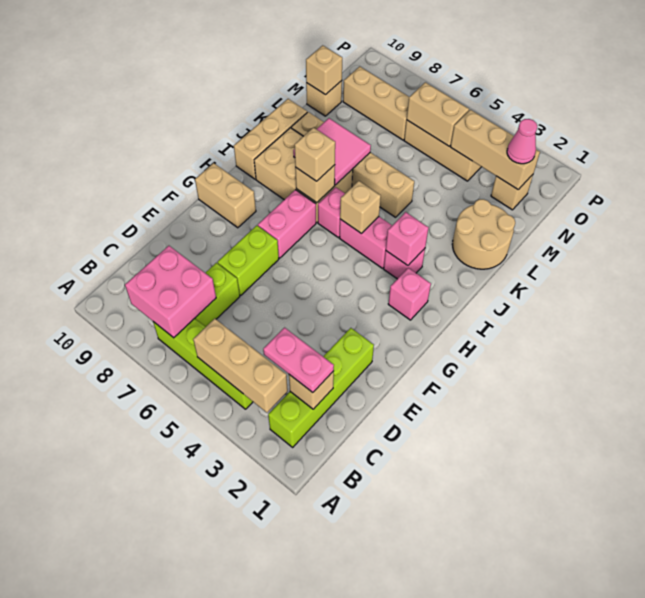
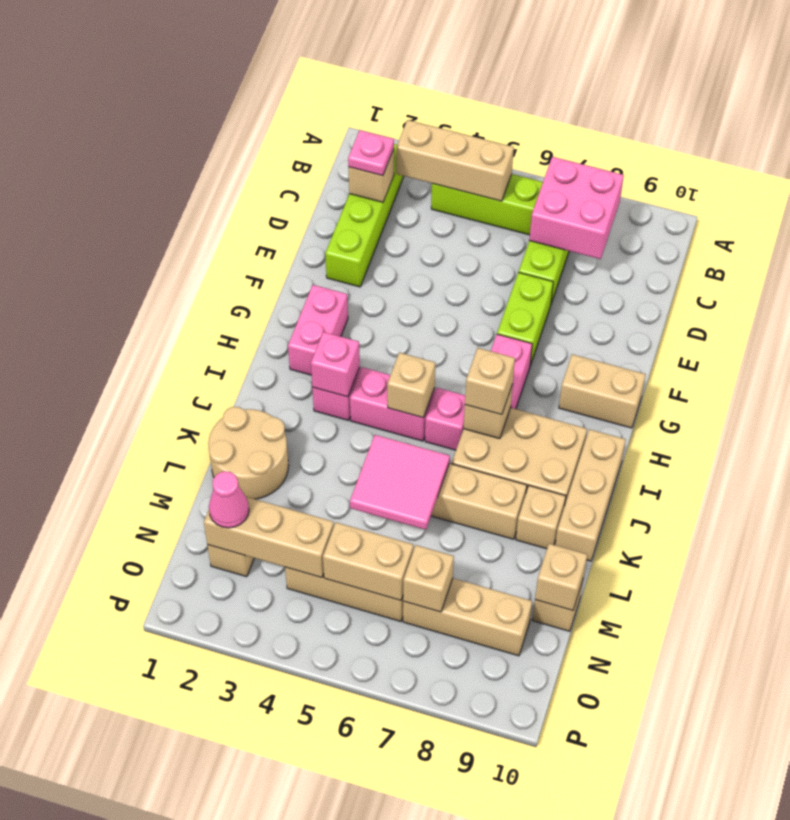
pink 1x2 plate [263,328,334,393] -> pink 1x1 plate [348,130,394,176]
pink 1x1 brick [388,268,431,320] -> pink 1x2 brick [288,285,348,375]
pink 2x2 tile [293,118,371,185] -> pink 2x2 tile moved to [350,435,450,530]
none -> tan 1x1 brick [403,545,454,612]

